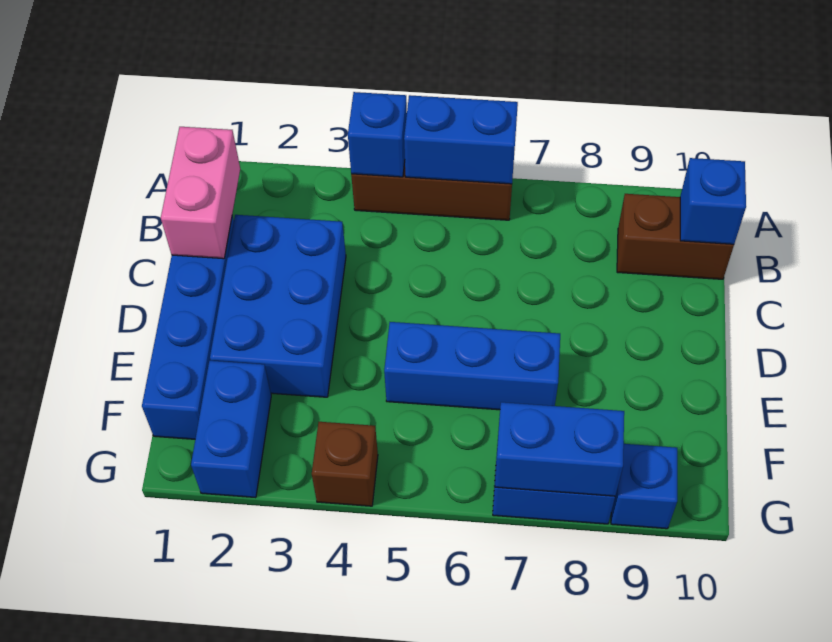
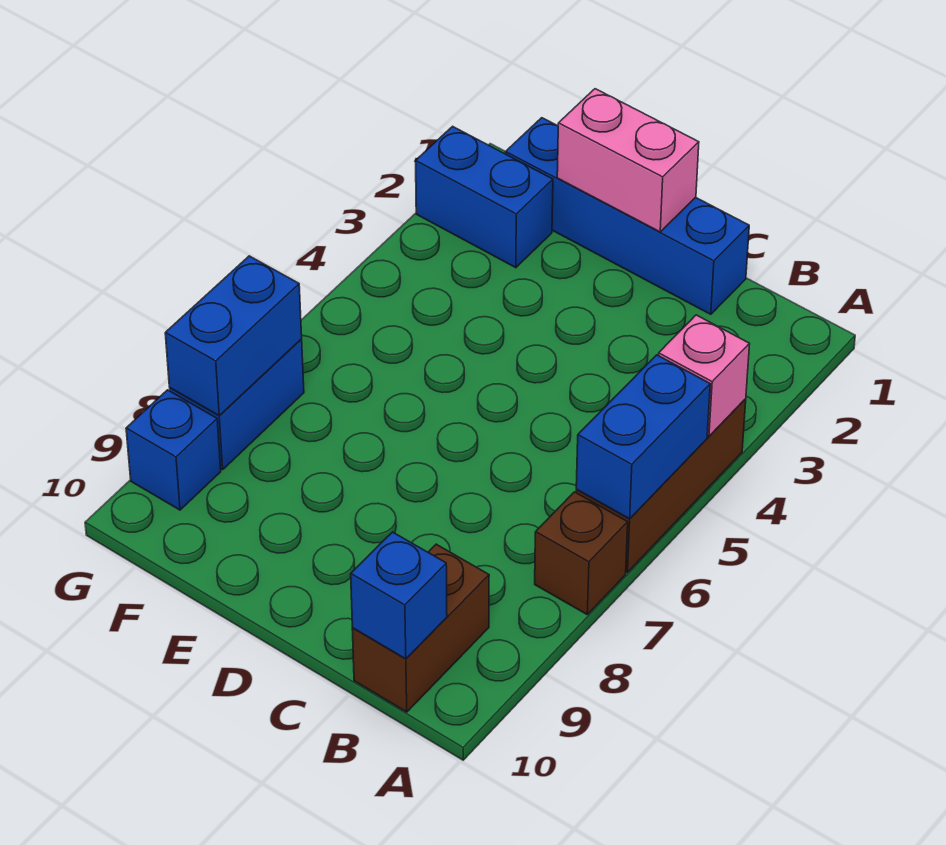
blue 1x1 brick [348,92,407,177] -> pink 1x1 brick [658,315,750,436]
pink 1x2 brick [161,127,240,259] -> pink 1x2 brick moved to [557,89,699,232]
blue 2x3 brick [210,215,346,397] -> none
blue 1x3 brick [384,322,560,410] -> none
brown 1x1 brick [312,422,378,506] -> brown 1x1 brick moved to [535,492,628,614]

